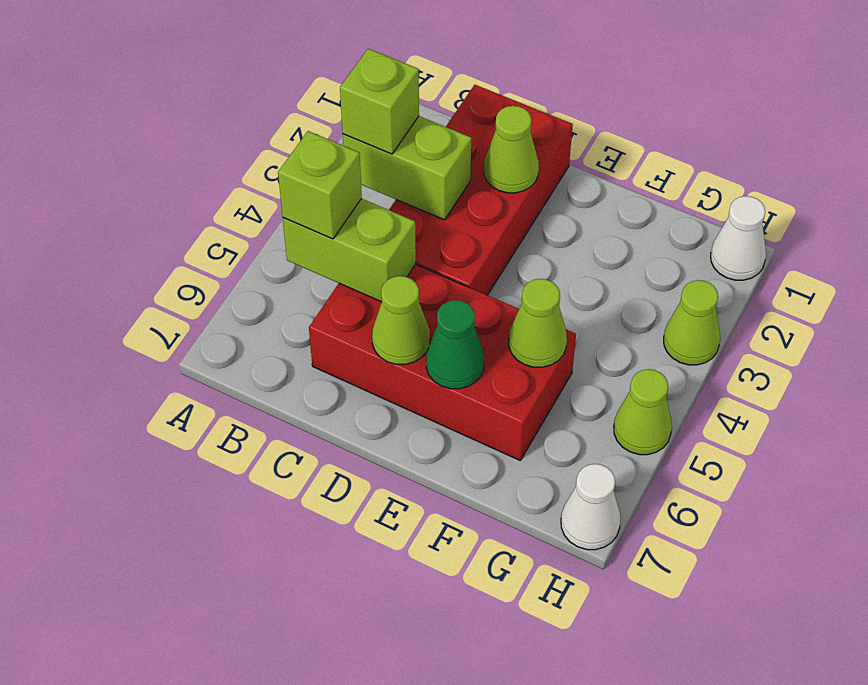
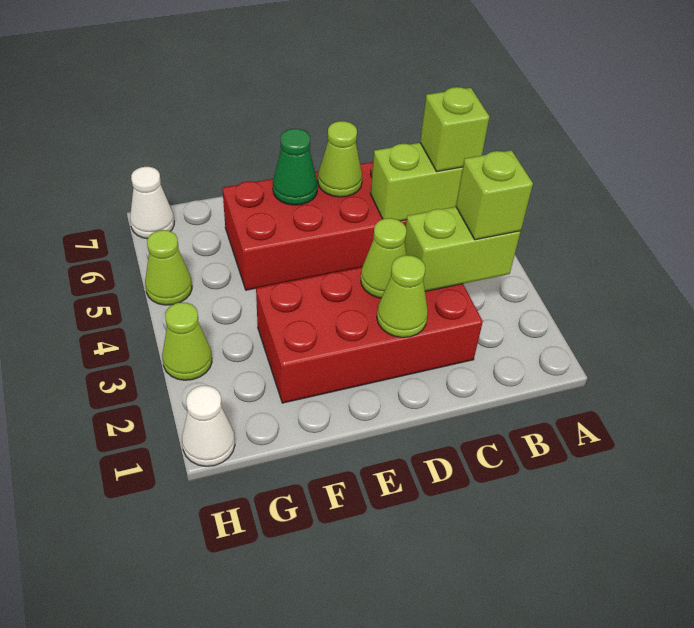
red 2x4 brick [389,85,573,295] -> red 2x4 brick turned to [256,267,483,403]
lime 1x1 cone [509,279,567,367] -> lime 1x1 cone moved to [361,218,407,298]

